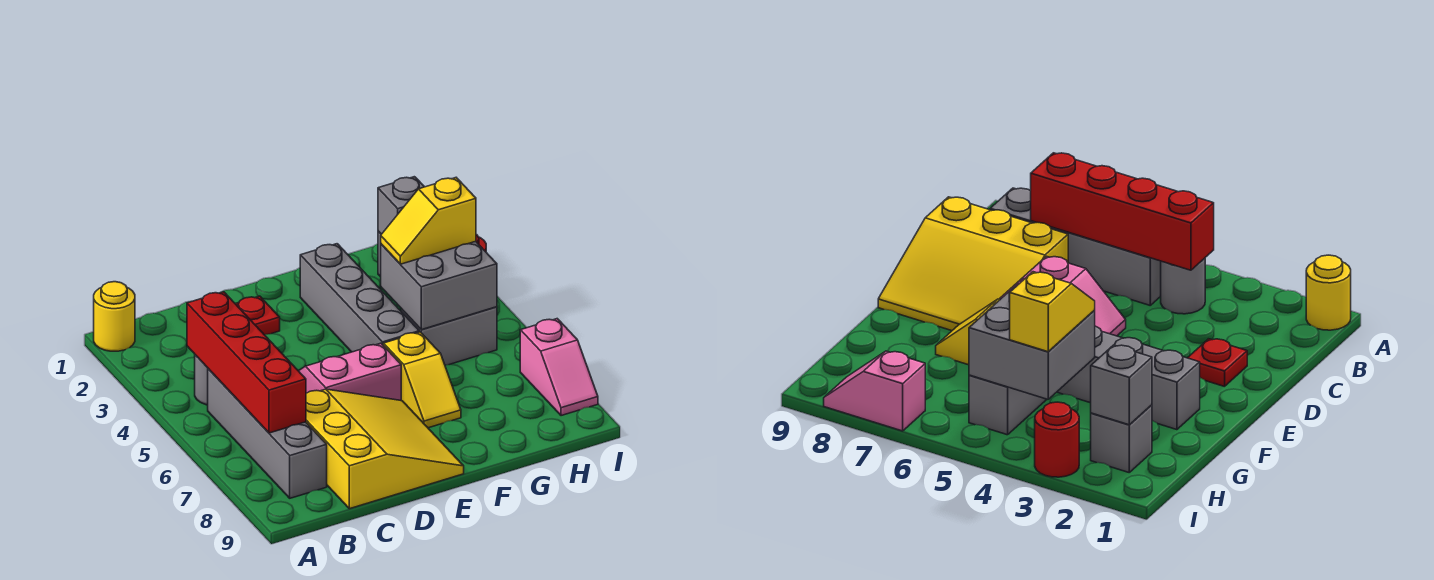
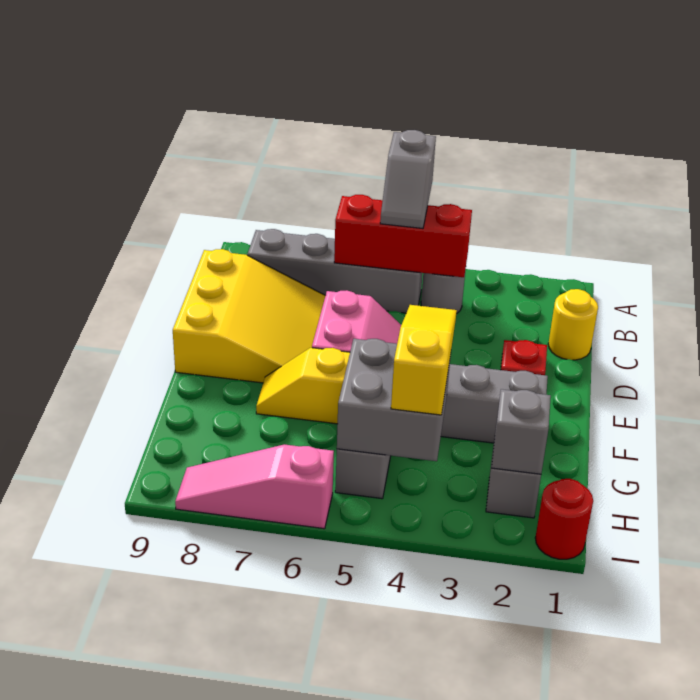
yellow 1x1 round brick [94,282,135,351] -> yellow 1x1 round brick moved to [548,289,598,360]
none -> grey 1x2 slope [380,130,436,229]
red 1x4 brick [187,292,306,433] -> red 1x3 brick [334,195,472,277]
yellow 3x3 slope [306,389,464,509] -> yellow 3x3 slope turned to [173,249,325,383]
yellow 1x2 slope [381,178,476,264] -> yellow 1x3 slope [391,305,457,415]
red 1x1 round brick [1035,402,1079,477] -> red 1x1 round brick moved to [535,479,593,559]
pink 1x2 slope [520,319,598,416] -> pink 1x3 slope [175,444,334,529]

